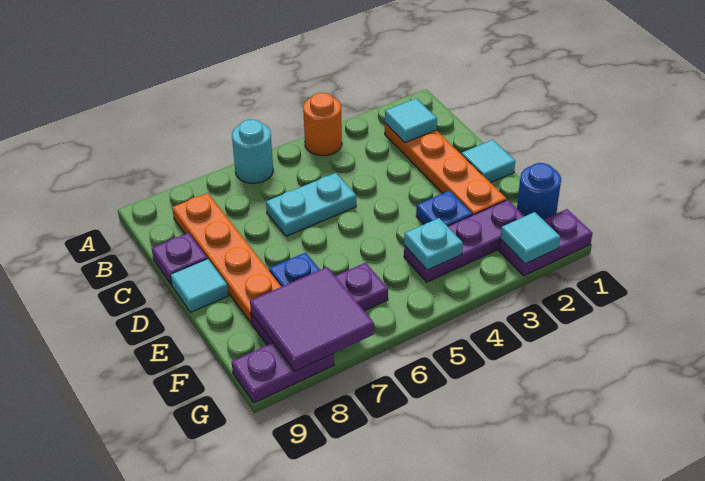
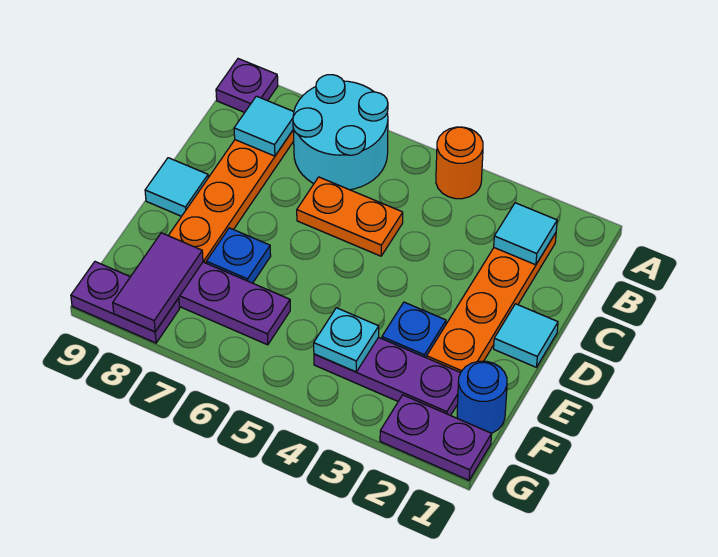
cyan 1x1 round brick [232,120,273,183] -> cyan 2x2 round brick [293,75,388,190]
cyan 1x2 plate [266,173,356,236] -> orange 1x2 plate [297,177,403,256]
purple 1x1 plate [152,233,207,285] -> purple 1x1 plate moved to [216,59,278,112]
purple 2x2 tile [250,267,374,371] -> purple 1x2 tile [113,233,203,332]
cyan 1x1 tile [500,212,560,264] -> cyan 1x1 tile moved to [234,96,294,156]

